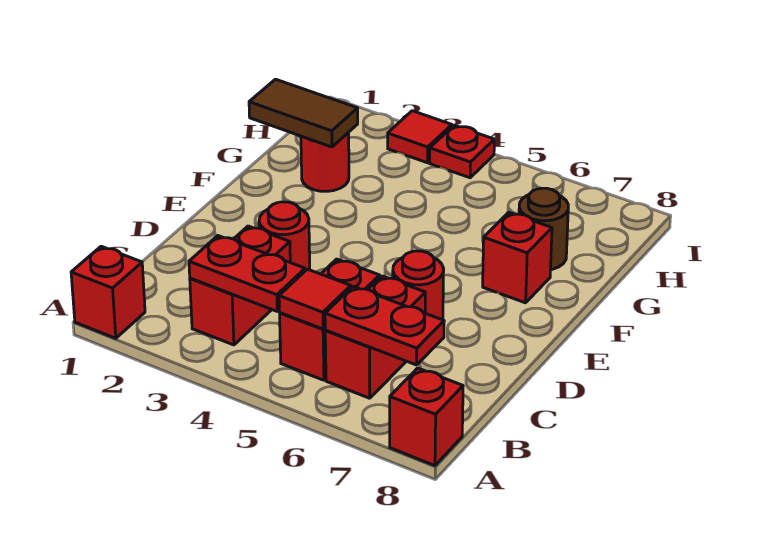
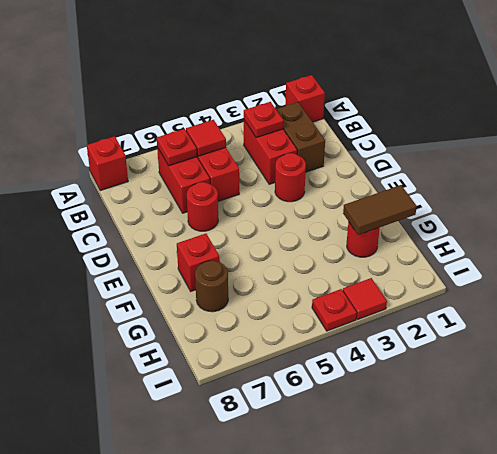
none -> brown 1x2 brick [276,102,325,172]
red 1x2 plate [189,236,305,311] -> red 1x1 plate [244,102,283,137]
red 1x2 plate [325,286,444,365] -> red 1x1 plate [157,129,197,166]

